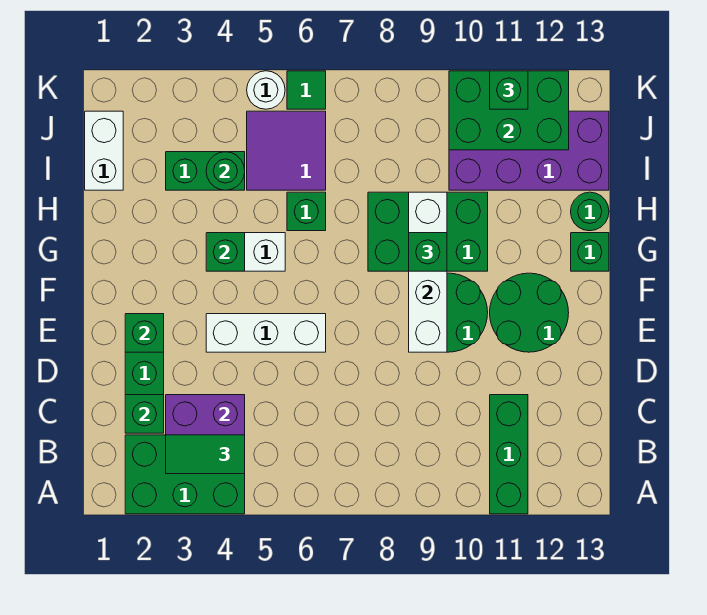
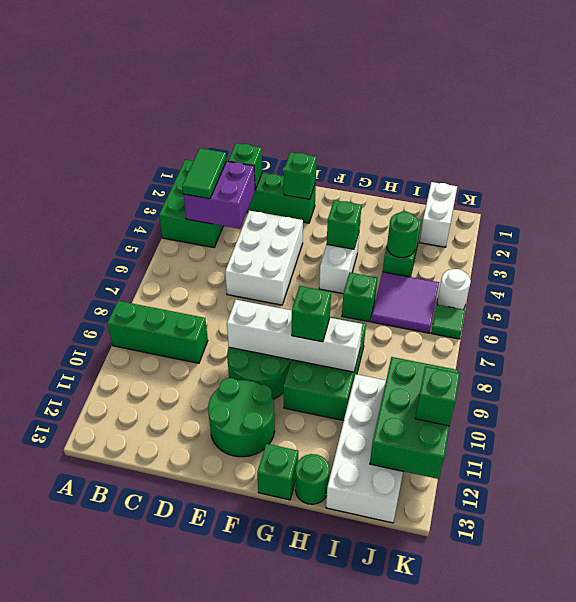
green 1x3 brick [490,395,528,514] -> green 1x3 brick moved to [107,301,208,363]
white 1x3 brick [206,314,326,352] -> white 2x3 brick [225,211,303,305]
white 1x2 brick [85,111,123,190] -> white 1x2 brick turned to [420,182,457,247]
purple 2x4 brick [449,111,609,190] -> white 2x4 brick [326,374,403,523]

